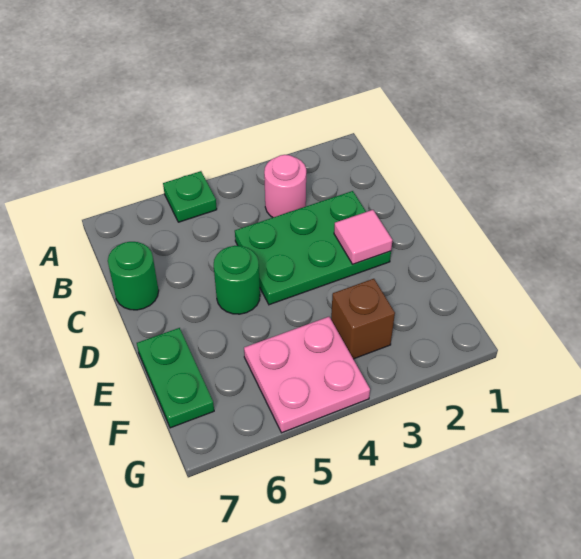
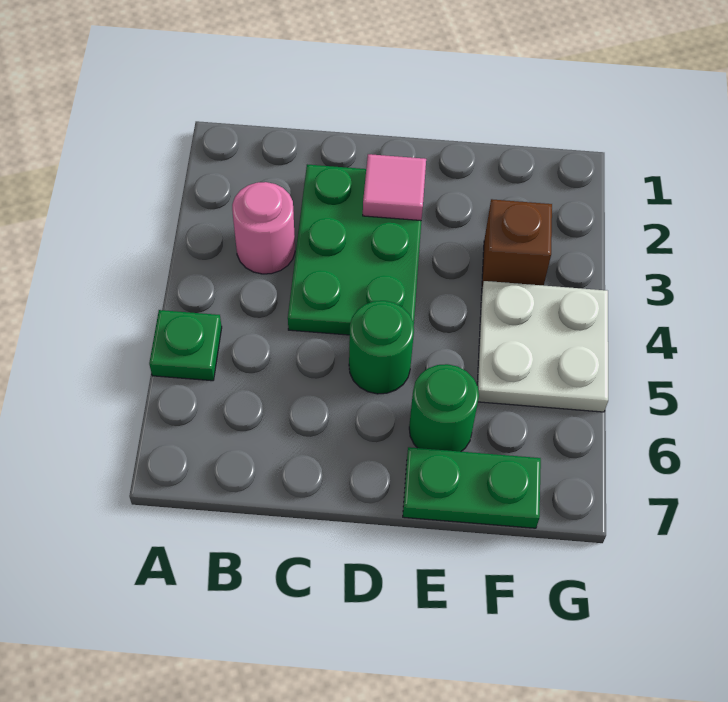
green 1x1 round brick [108,242,159,310] -> green 1x1 round brick moved to [409,364,479,452]
pink 2x2 plate [244,317,370,433] -> white 2x2 plate [477,281,608,412]

